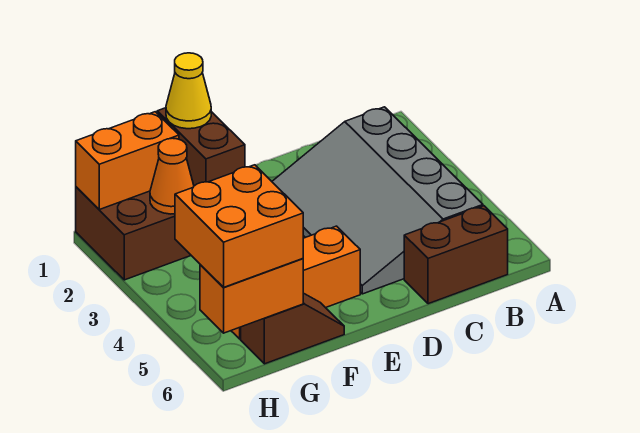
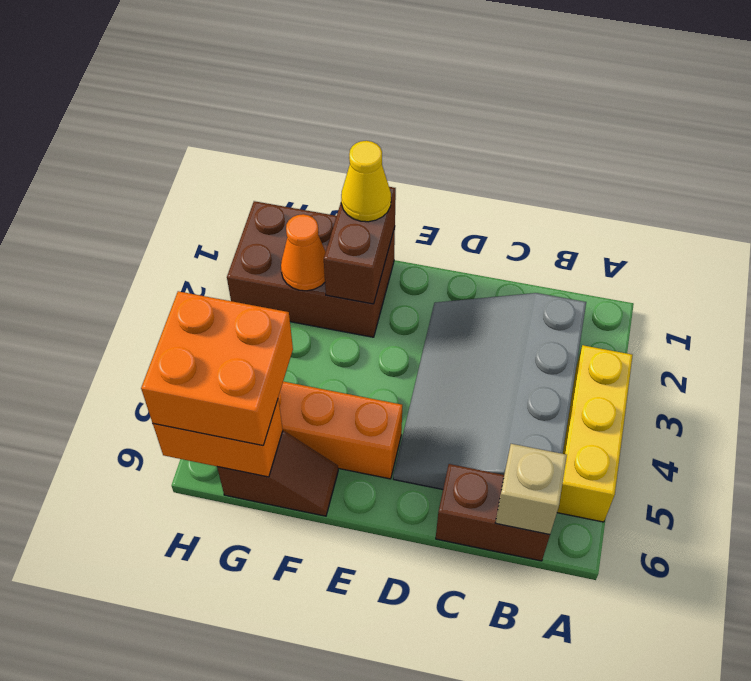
none -> yellow 1x3 brick [557,345,633,522]
none -> tan 1x1 brick [495,444,567,535]
orange 1x2 brick [76,112,179,209] -> none

